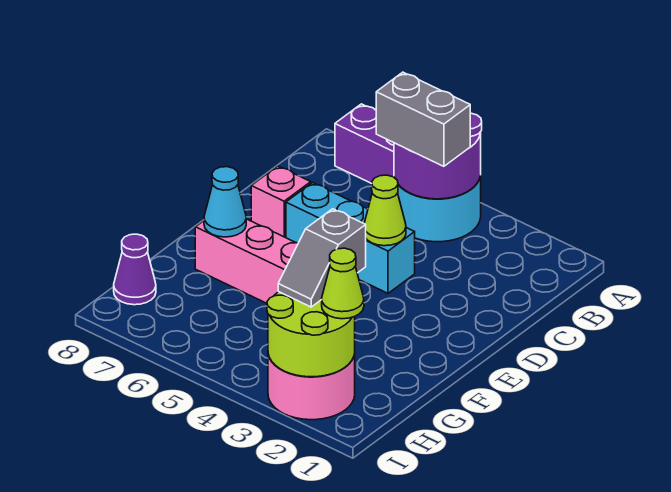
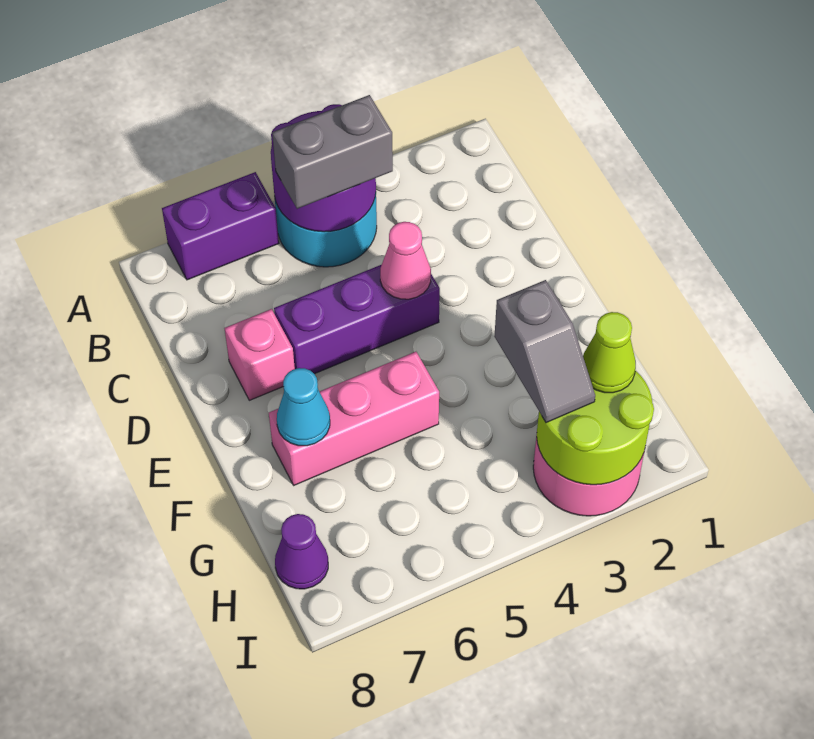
cyan 1x3 brick [286,183,415,293] -> purple 1x3 brick [274,265,440,374]
lime 1x1 cone [364,175,406,246] -> pink 1x1 cone [380,222,431,299]

